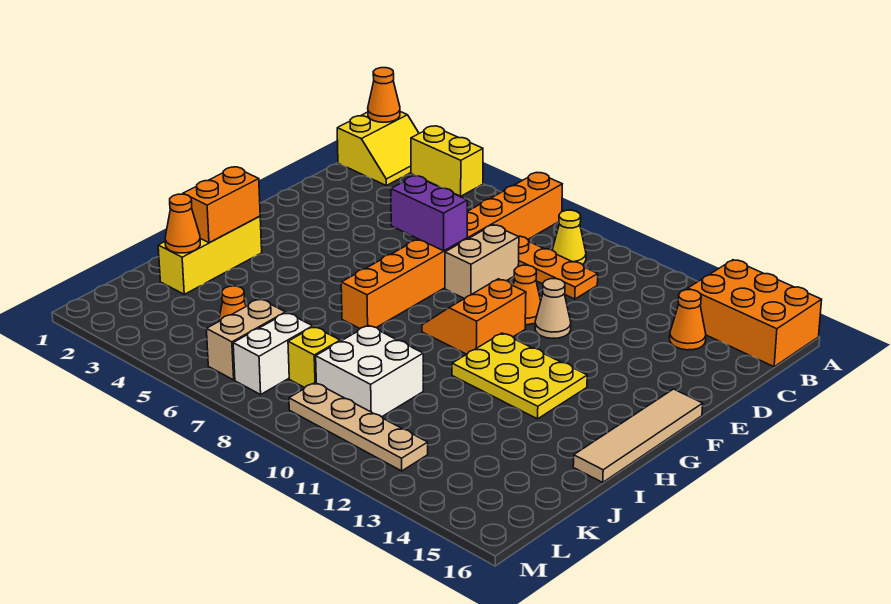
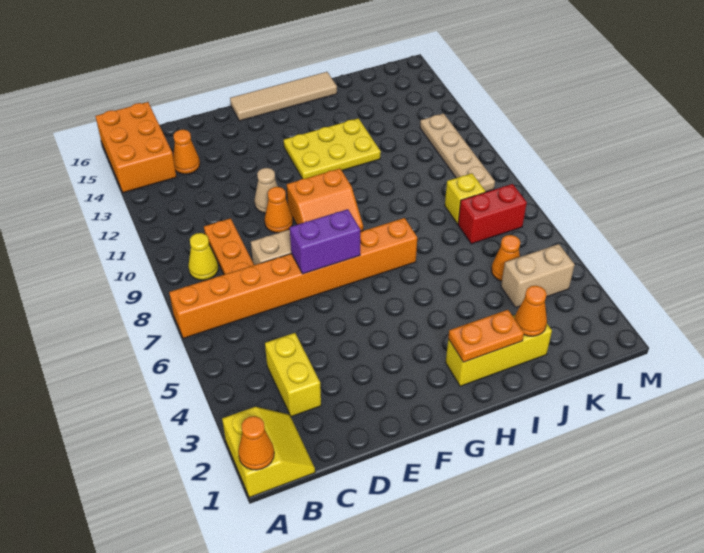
yellow 2x2 slope [337,112,419,186] -> yellow 2x2 slope turned to [222,407,315,498]
yellow 1x2 brick [411,126,483,196] -> yellow 1x2 brick moved to [265,333,321,417]
purple 1x2 brick [391,176,467,251] -> purple 1x2 brick turned to [290,209,361,274]
yellow 2x3 plate [452,333,587,419] -> yellow 2x3 plate turned to [284,118,381,179]
orange 1x2 brick [183,167,260,243] -> orange 1x2 plate [448,310,524,362]
white 2x2 brick [316,325,423,417] -> none
tan 1x2 brick [206,299,286,380] -> tan 1x2 brick moved to [501,244,575,307]
white 1x2 brick [233,313,313,395] -> red 1x2 brick [458,184,527,244]

